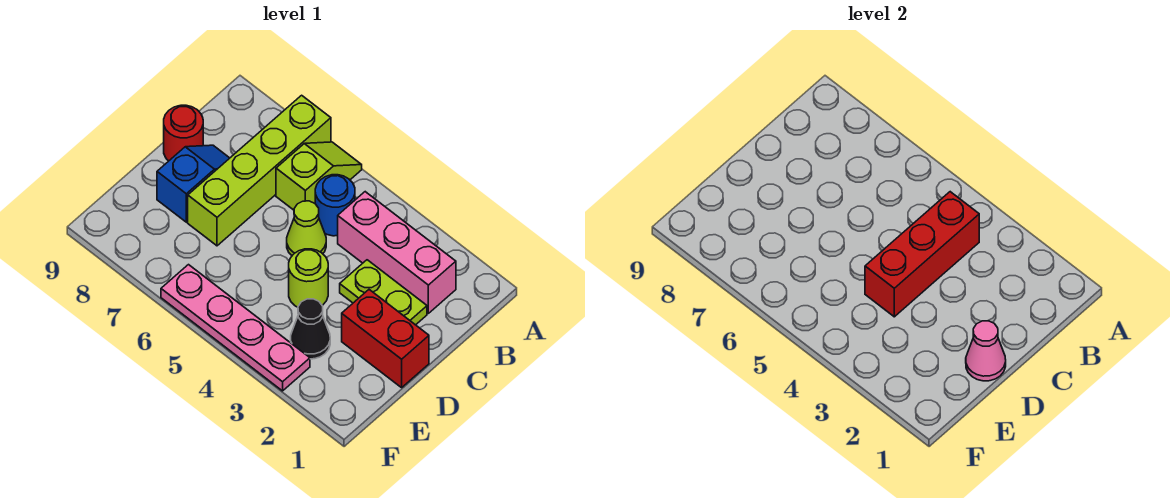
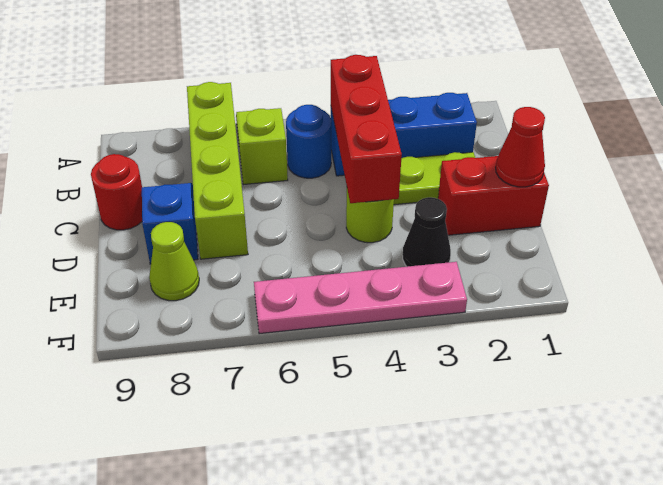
pink 1x3 brick [338,192,456,313] -> blue 1x3 brick [331,93,477,176]
lime 1x1 cone [287,201,326,255] -> lime 1x1 cone moved to [149,222,199,301]
pink 1x1 cone [966,321,1006,381] -> red 1x1 cone [496,107,545,187]

